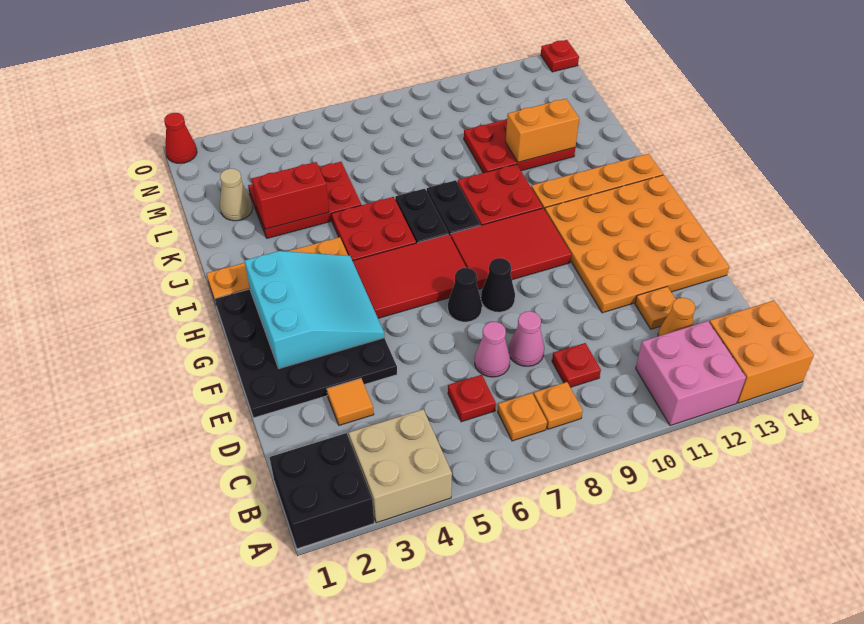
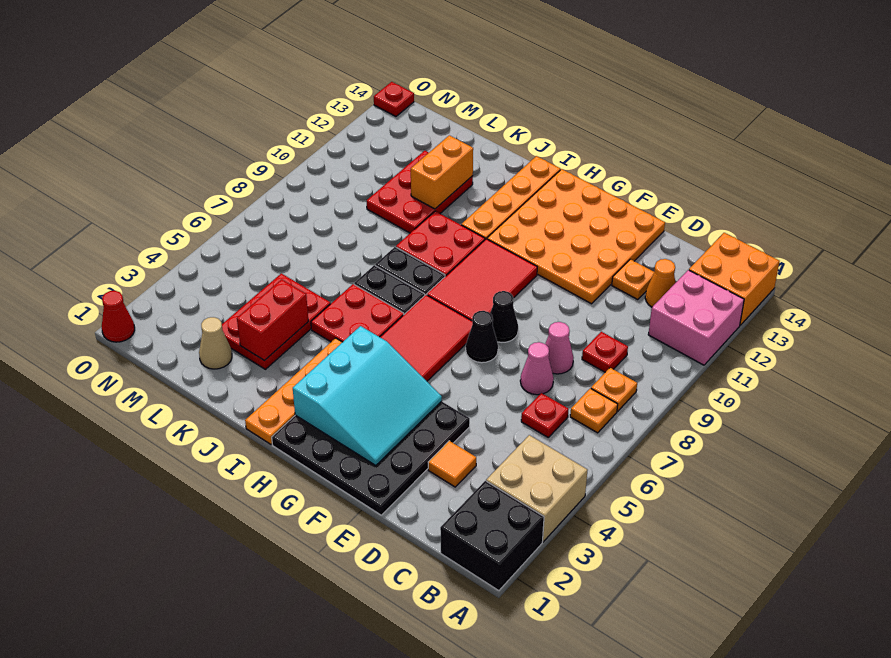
cyan 3x3 slope [245,251,384,369] -> cyan 3x3 slope turned to [293,326,442,465]

